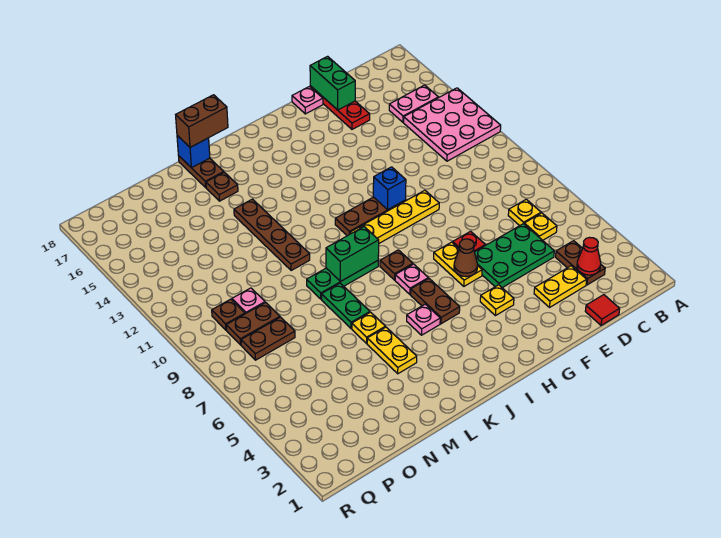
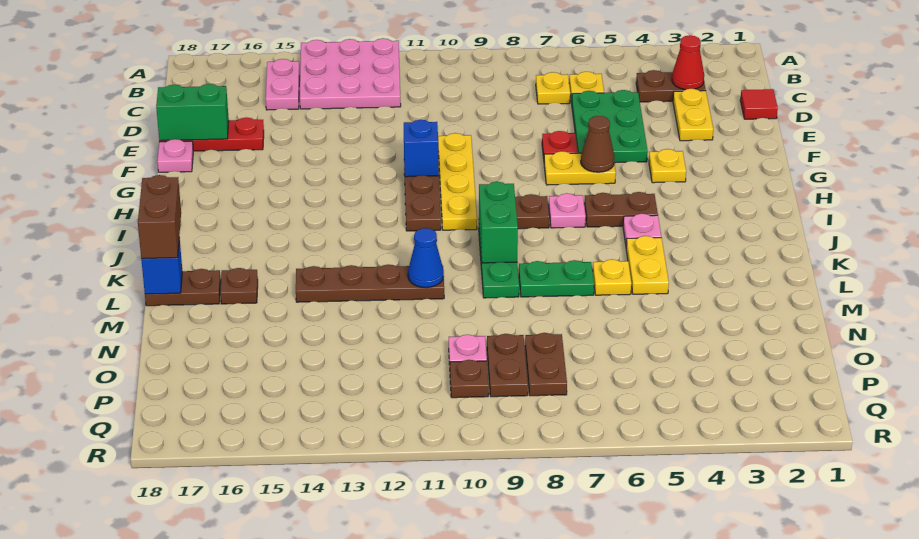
yellow 1x2 plate [367,327,417,374] -> yellow 1x2 plate turned to [626,236,669,294]
none -> blue 1x1 cone [408,228,444,288]

